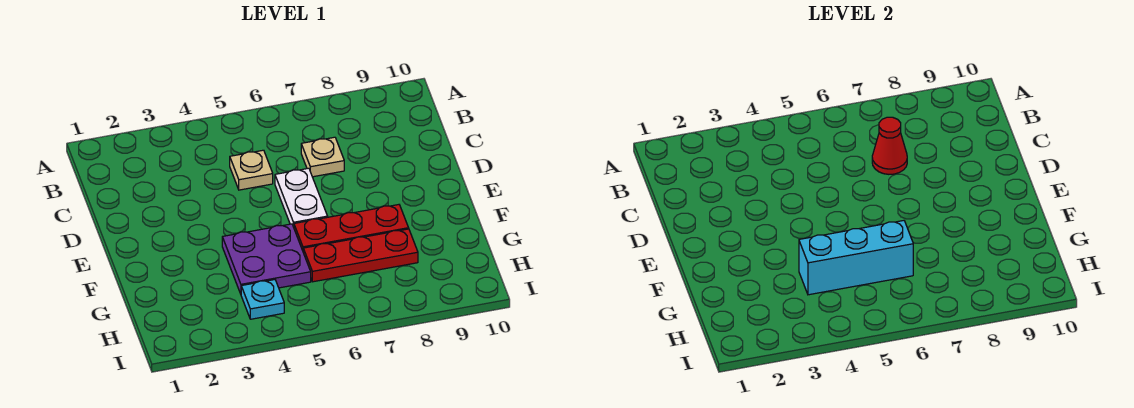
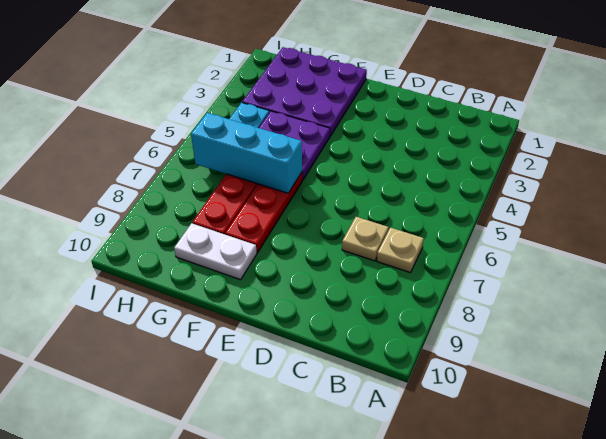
tan 1x1 plate [230,150,273,190] -> tan 1x1 plate moved to [377,228,424,273]
red 1x1 cone [872,117,907,174] -> none
white 1x2 plate [275,168,328,227] -> white 1x2 plate moved to [174,223,257,280]
none -> purple 3x3 plate [242,47,367,136]
cyan 1x3 brick [799,221,913,295] -> cyan 1x3 brick turned to [191,113,302,193]

